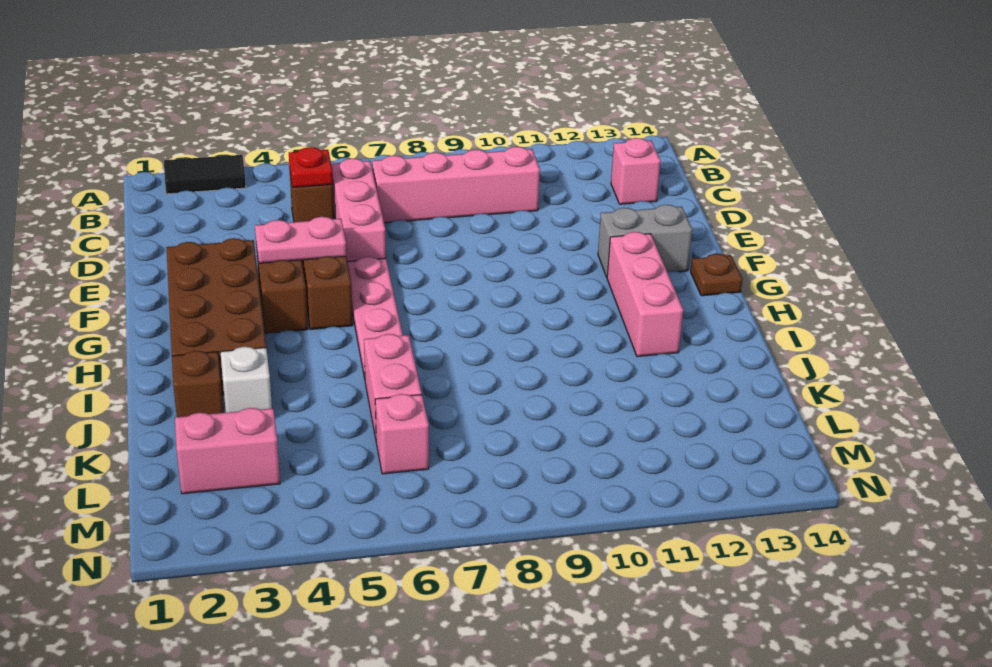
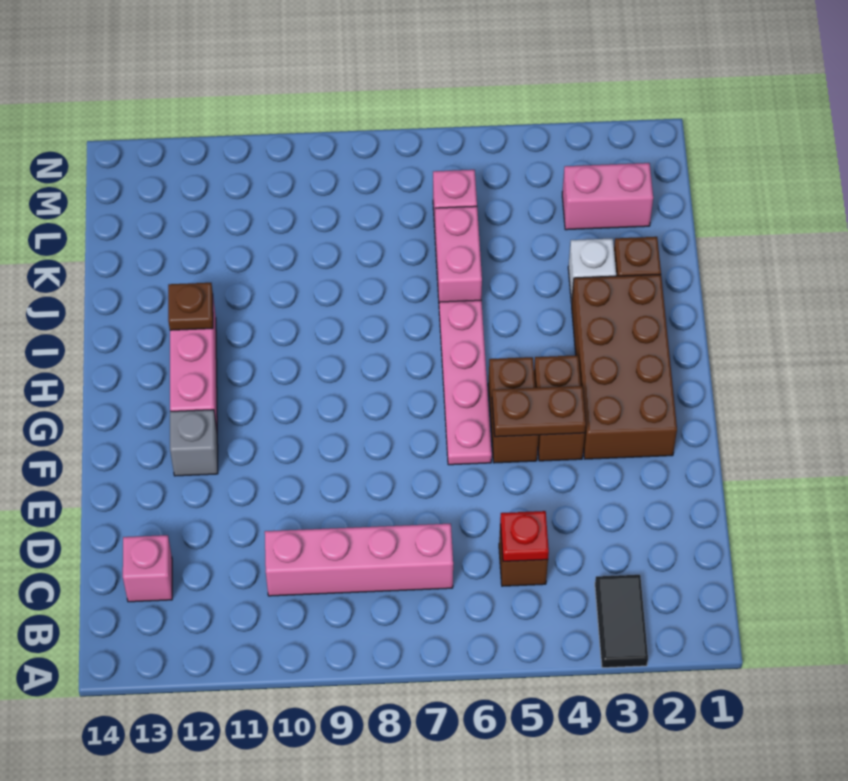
black 1x2 tile [164,155,246,194] -> black 1x2 tile turned to [595,575,648,668]
pink 1x3 brick [331,159,386,261] -> none
pink 1x2 plate [255,217,346,263] -> brown 1x2 plate [492,386,586,437]
grey 1x2 brick [598,205,692,277] -> grey 1x1 brick [170,410,218,476]
brown 1x1 plate [690,254,743,296] -> brown 1x1 plate moved to [168,283,213,330]

